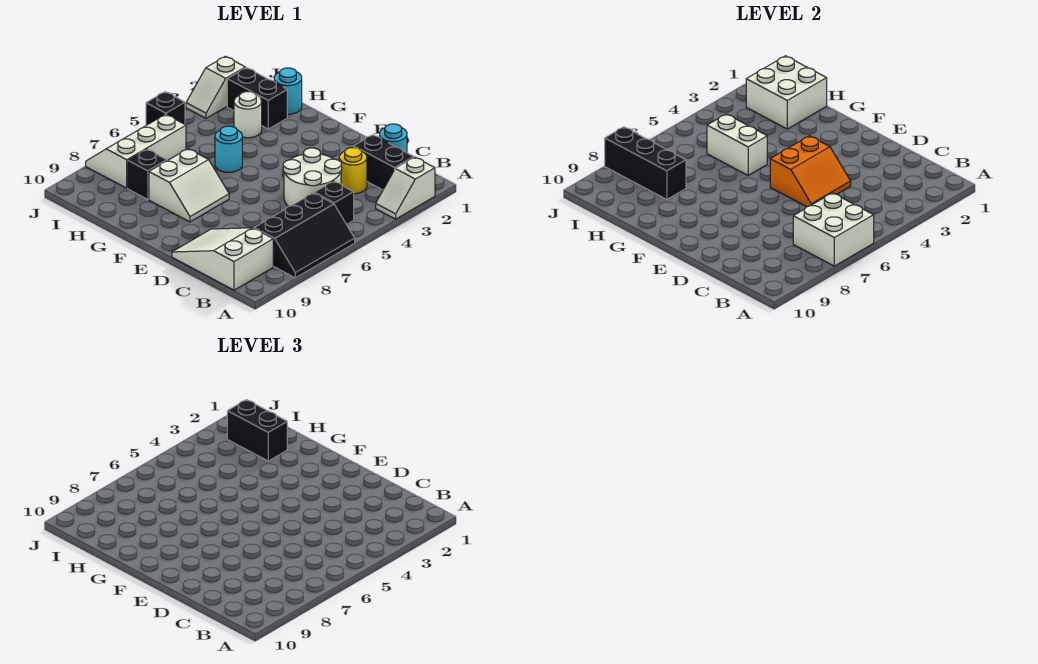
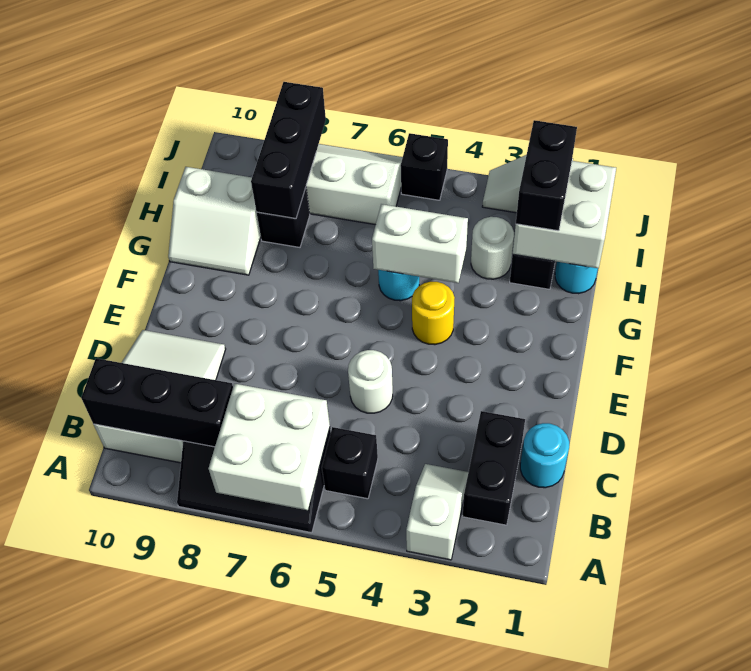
white 1x2 slope [376,157,435,219] -> white 1x2 slope turned to [406,464,468,560]
none -> black 1x3 brick [81,358,233,447]
yellow 1x1 round brick [339,148,367,194] -> yellow 1x1 round brick moved to [412,282,455,345]
white 2x2 round brick [283,148,342,207] -> white 1x1 round brick [348,350,393,413]
orange 2x2 slope [770,136,851,207] -> none
white 2x2 slope [149,149,229,222] -> white 2x2 slope moved to [168,167,261,275]
white 1x2 brick [707,114,767,175] -> white 1x2 brick turned to [372,204,468,283]

